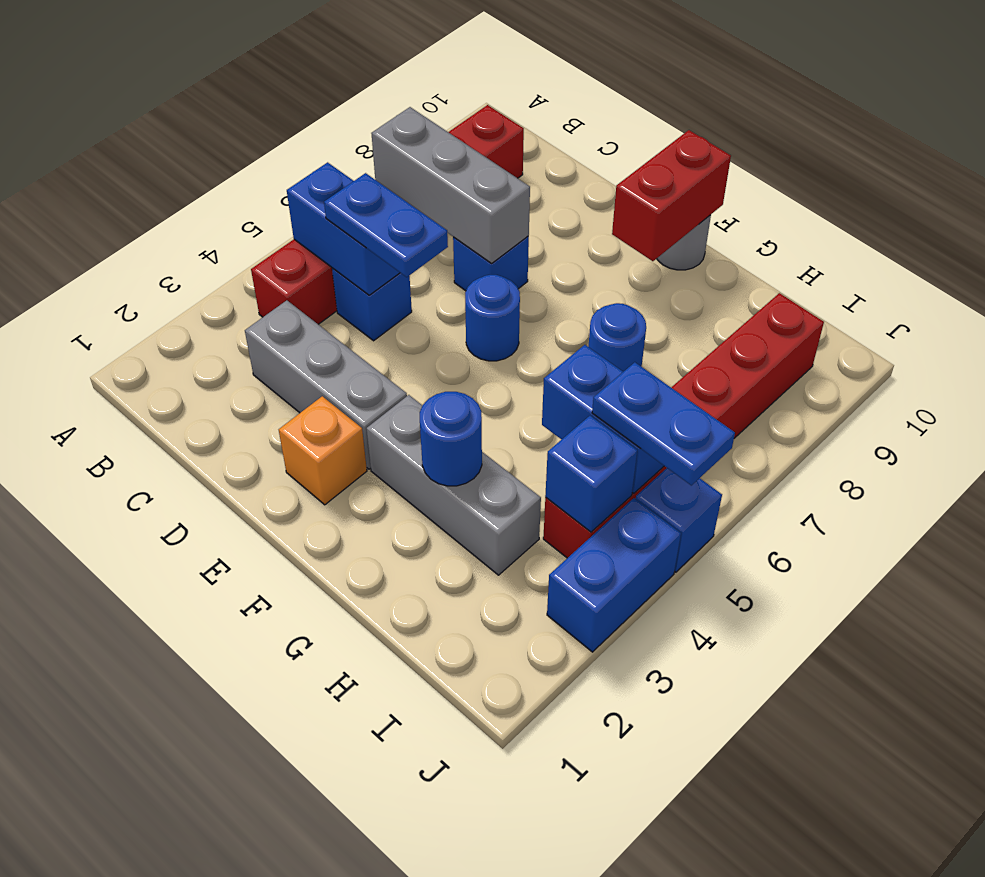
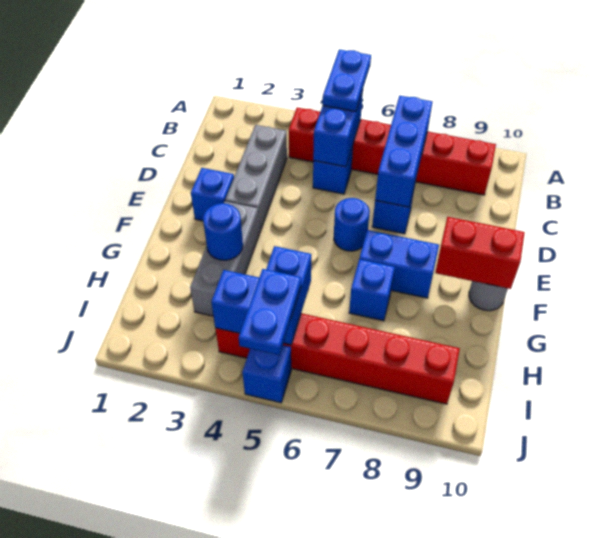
grey 1x3 brick [371,107,530,263] -> blue 1x3 brick [375,96,432,207]
blue 1x2 plate [324,173,448,277] -> blue 1x2 plate moved to [323,49,371,112]
orange 1x1 brick [279,396,367,505] -> blue 1x1 brick [191,168,234,221]
blue 1x1 round brick [588,303,646,372] -> blue 1x1 brick [349,259,395,321]
blue 1x2 brick [547,498,681,652] -> blue 1x2 brick moved to [359,230,439,298]

